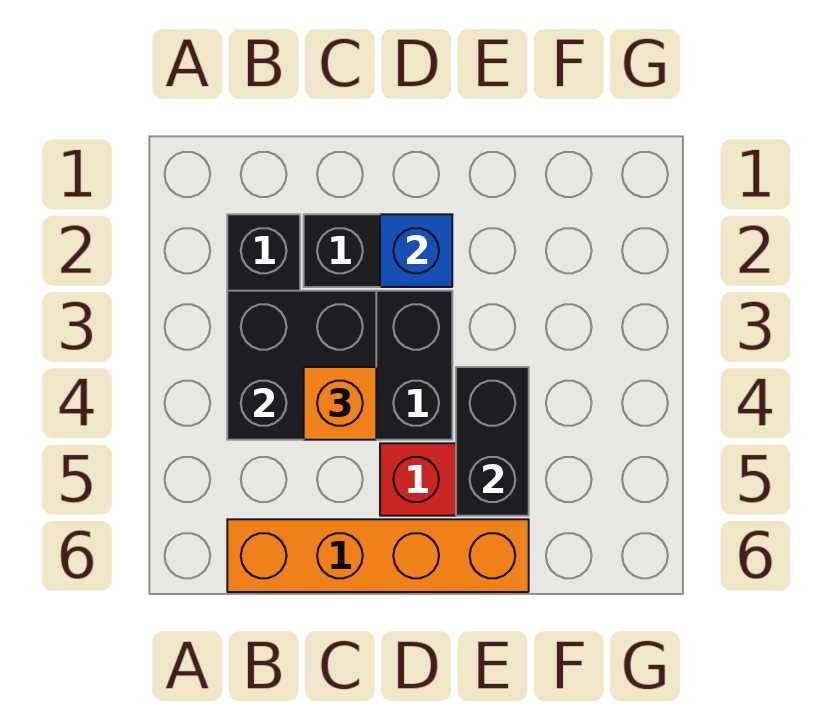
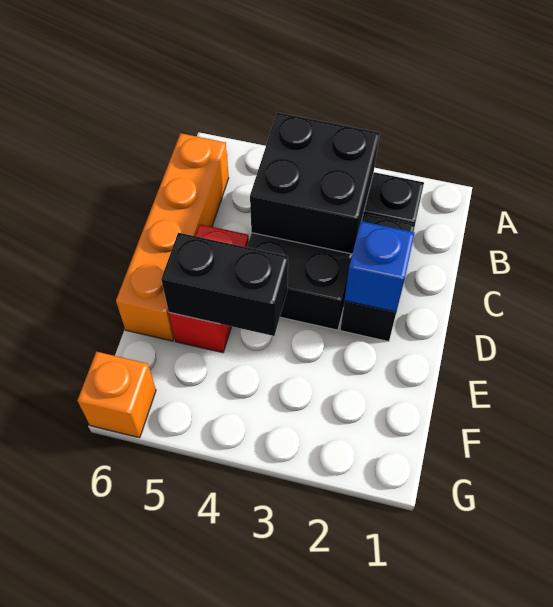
orange 1x1 brick [304,367,376,440] -> orange 1x1 brick moved to [77,352,156,438]

